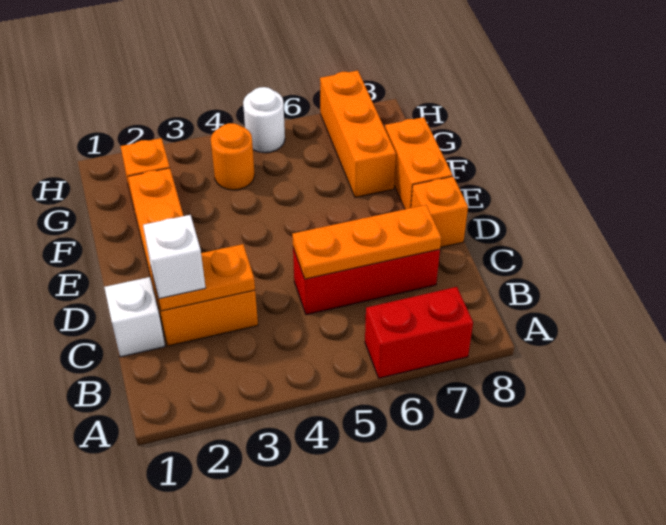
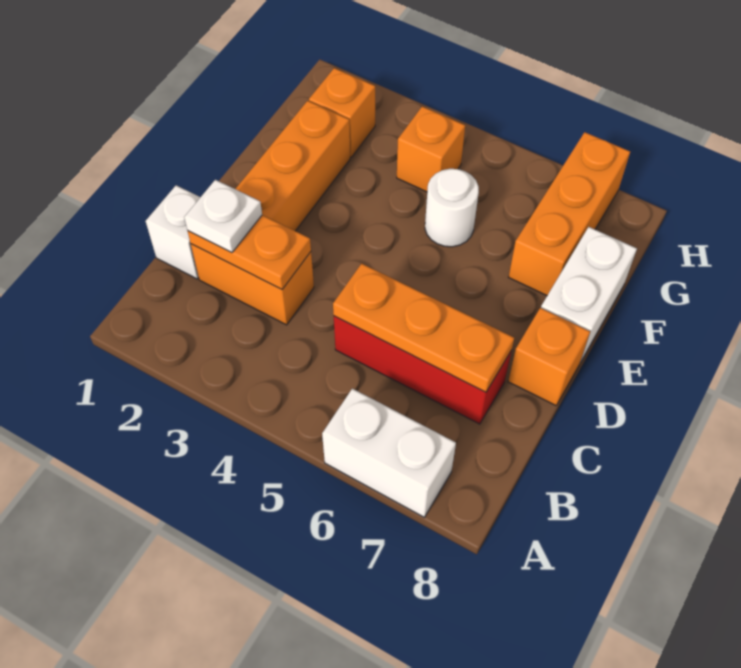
red 1x2 brick [365,287,473,378] -> white 1x2 brick [322,389,456,517]
white 1x1 brick [143,215,206,299] -> white 1x1 plate [184,180,262,253]
orange 1x2 brick [385,117,452,209] -> white 1x2 brick [541,227,637,362]
orange 1x1 round brick [211,123,255,190] -> orange 1x1 brick [397,106,465,192]
white 1x1 round brick [243,87,285,153] -> white 1x1 round brick moved to [425,169,479,247]

